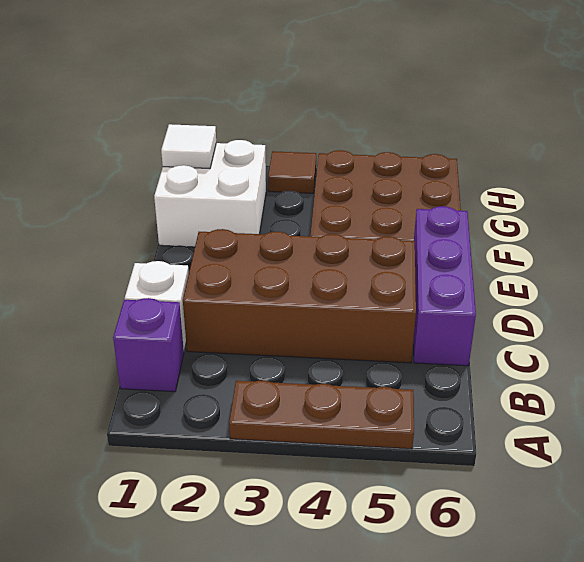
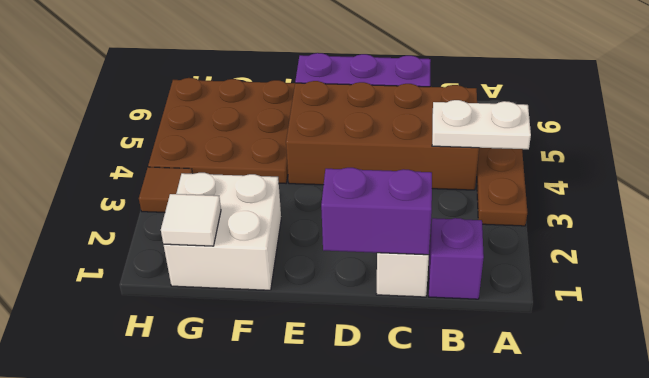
none -> white 1x2 plate [432,100,531,149]
none -> purple 1x2 brick [321,168,432,255]
brown 2x4 brick [183,229,416,363] -> brown 2x4 brick turned to [286,81,479,190]

